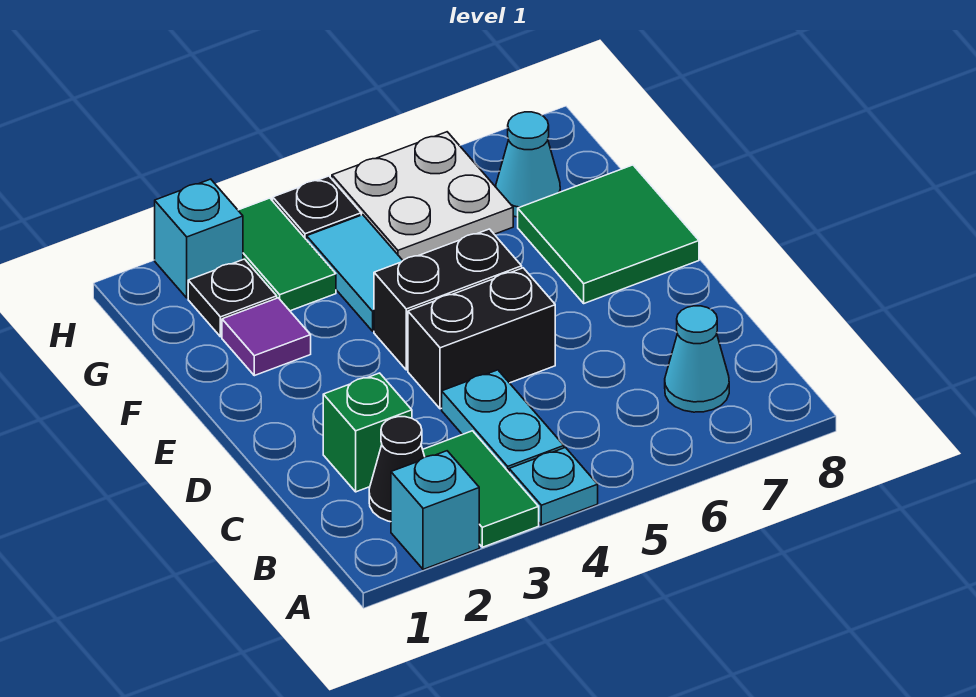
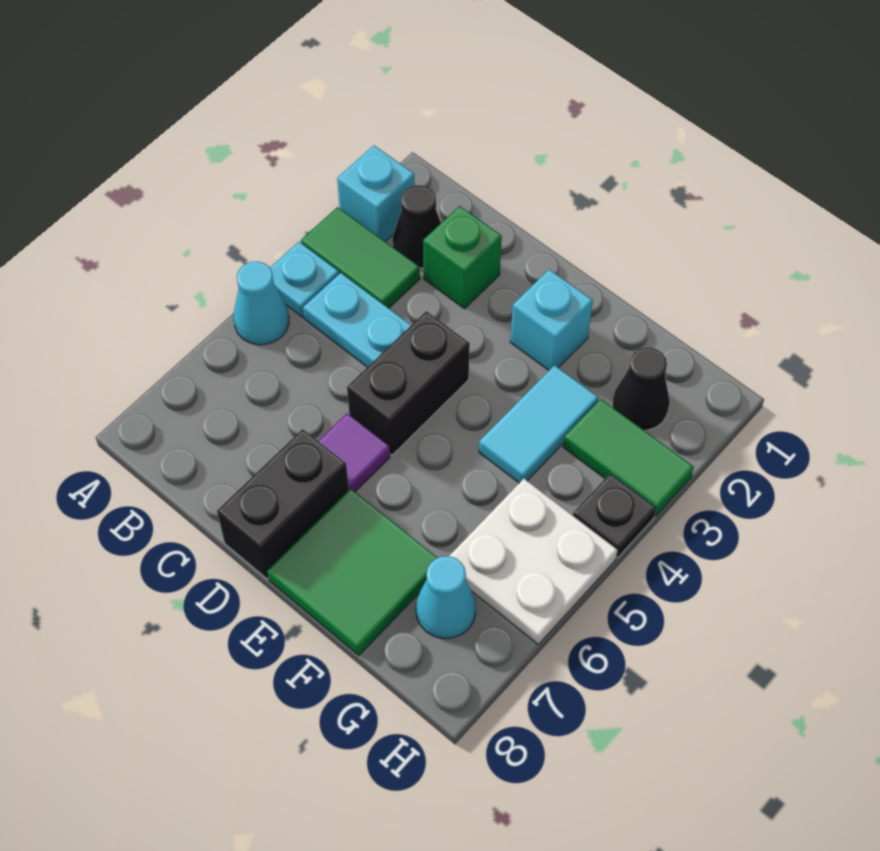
cyan 1x1 cone [665,306,729,412] -> cyan 1x1 cone moved to [234,262,289,345]
black 1x2 brick [374,229,522,370] -> black 1x2 brick moved to [217,429,349,579]
purple 1x1 tile [222,298,311,376] -> purple 1x1 tile moved to [318,413,390,492]
cyan 1x2 tile [307,215,403,331] -> cyan 1x2 tile turned to [479,365,598,483]
black 1x1 plate [188,259,277,337] -> black 1x1 cone [612,348,670,430]
cyan 1x1 brick [155,179,243,298] -> cyan 1x1 brick moved to [510,269,593,370]

